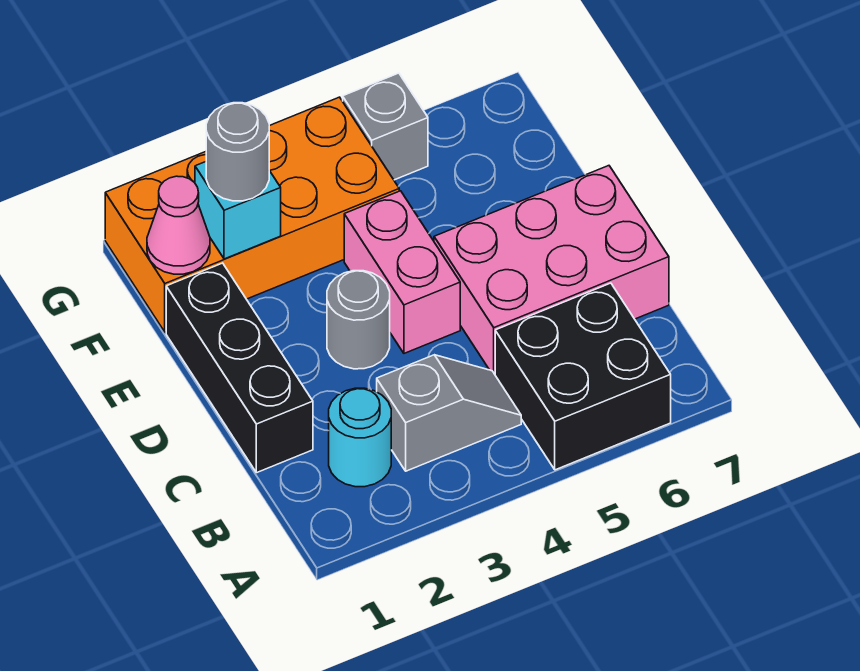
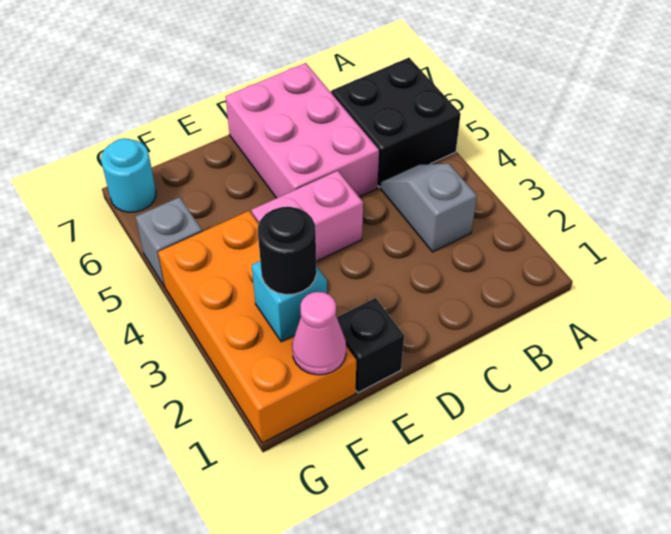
cyan 1x1 round brick [329,388,391,487] -> cyan 1x1 round brick moved to [101,138,156,212]
black 1x3 brick [166,263,313,473] -> black 1x1 brick [337,298,404,393]
grey 1x1 round brick [327,271,390,369] -> none
grey 1x1 round brick [206,103,270,201] -> black 1x1 round brick [258,207,317,295]

